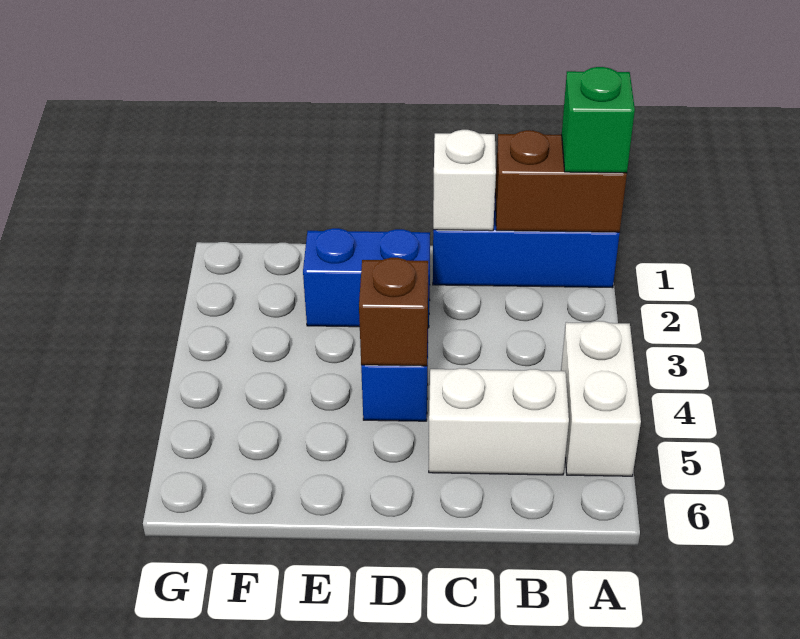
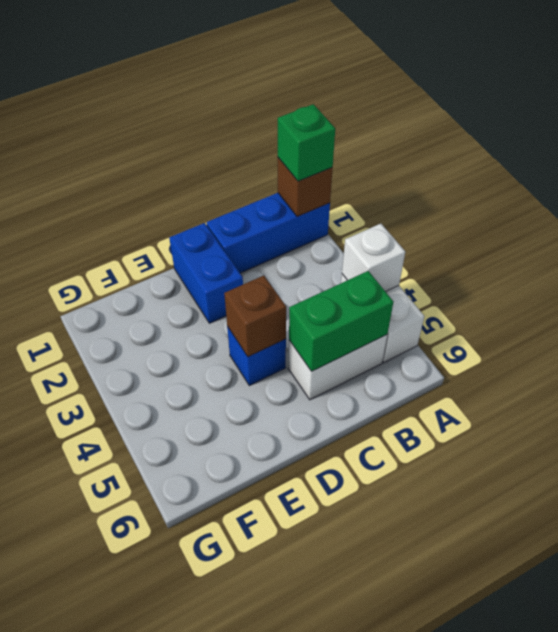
brown 1x2 brick [495,130,627,232] -> brown 1x1 brick [278,158,333,217]
none -> green 1x2 brick [289,271,393,371]
white 1x1 brick [433,130,496,231] -> white 1x1 brick moved to [342,224,405,292]
blue 1x2 brick [303,228,430,328] -> blue 1x2 brick turned to [169,223,243,323]

